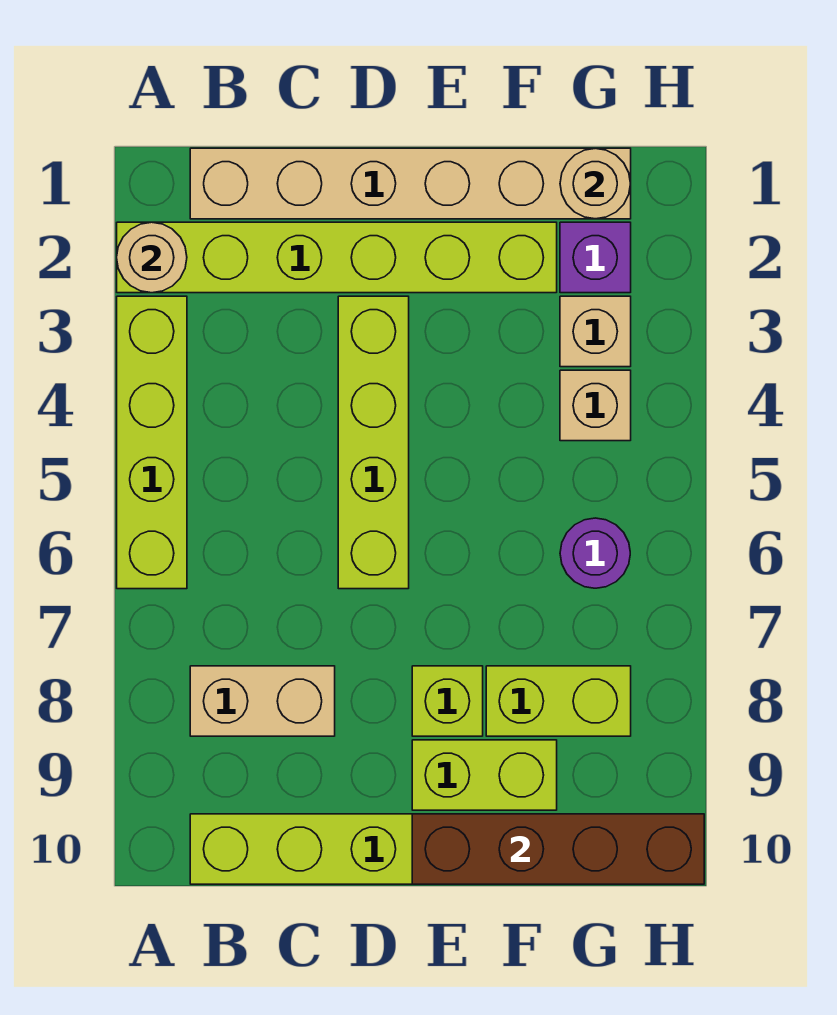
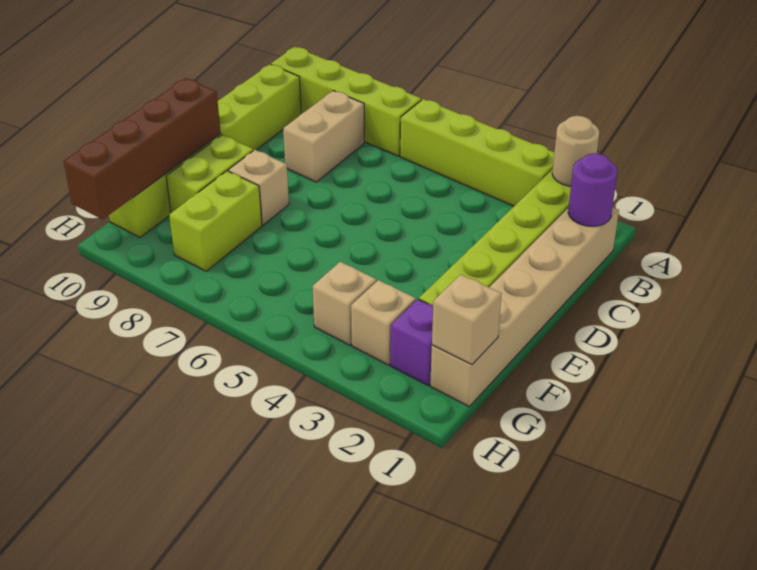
lime 1x4 brick [338,296,409,589] -> lime 1x4 brick moved to [271,47,421,156]
lime 1x1 brick [412,666,483,736] -> tan 1x1 brick [228,150,289,225]
tan 1x1 round brick [560,148,630,219] -> tan 1x1 brick [432,274,502,364]
purple 1x1 round brick [560,518,630,588] -> purple 1x1 round brick moved to [568,153,617,226]

